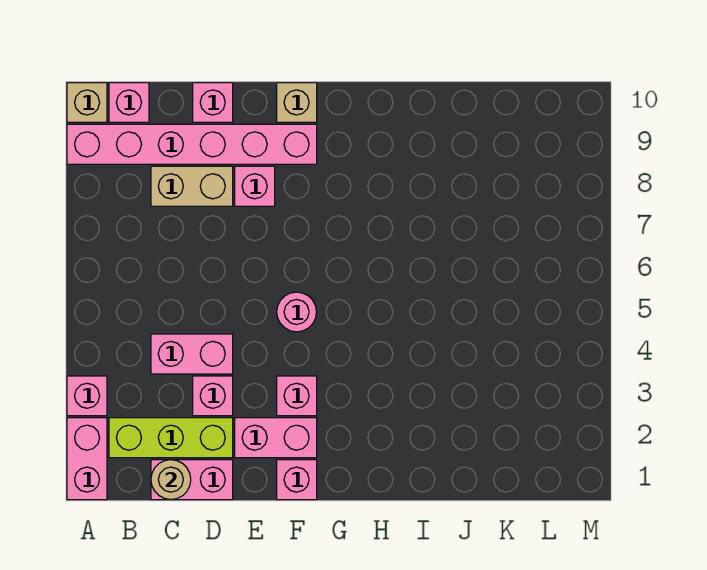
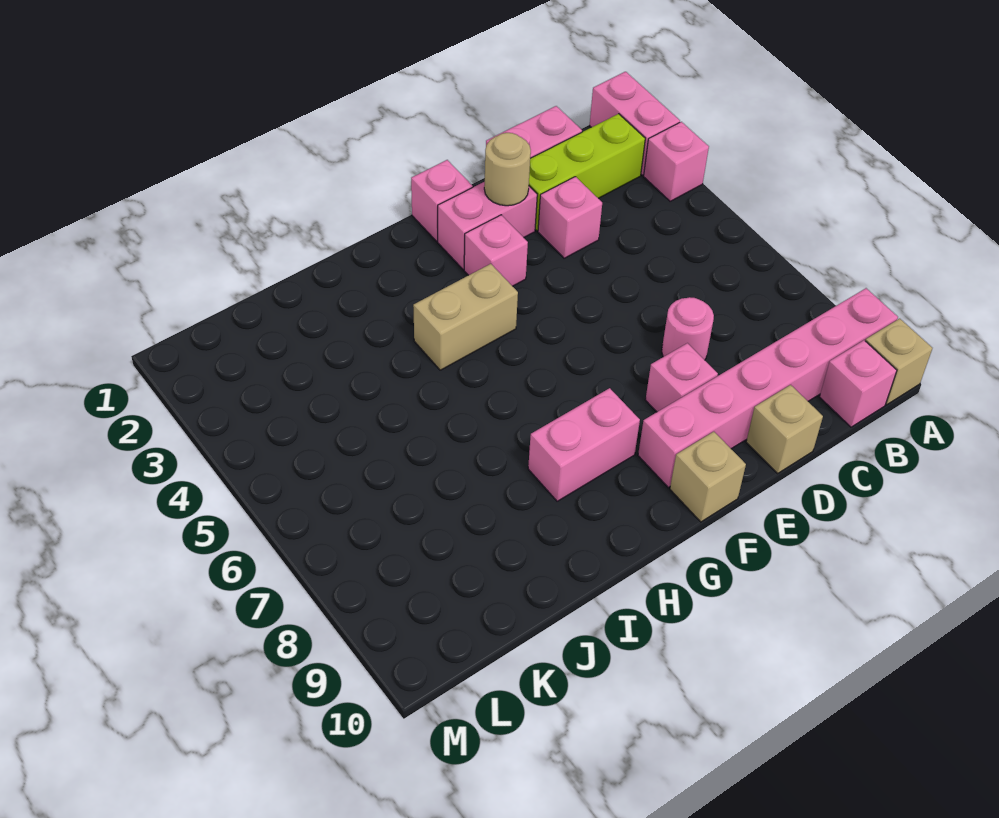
tan 1x1 round brick [151,460,191,500] -> tan 1x1 round brick moved to [484,133,531,206]
pink 1x2 brick [151,334,233,374] -> pink 1x2 brick moved to [528,388,640,501]
tan 1x2 brick [151,166,233,206] -> tan 1x2 brick moved to [413,264,518,370]
pink 1x1 brick [193,83,233,122] -> tan 1x1 brick [746,385,823,473]
pink 1x1 round brick [277,292,316,332] -> pink 1x1 round brick moved to [662,297,714,360]

